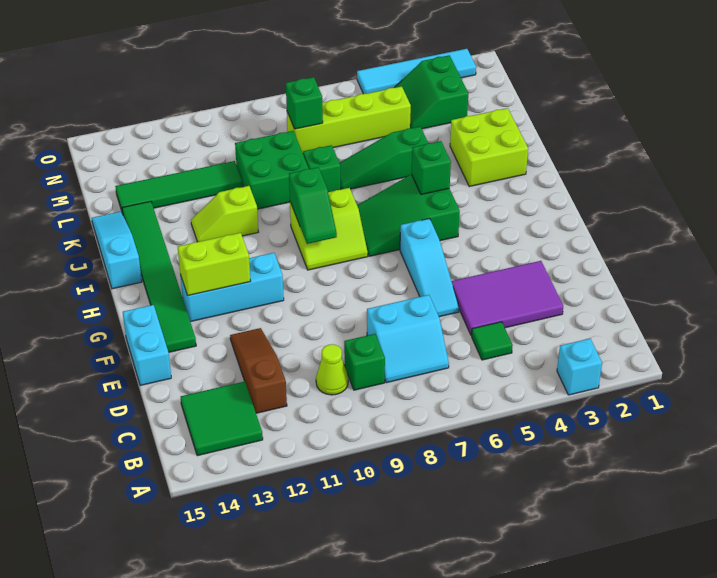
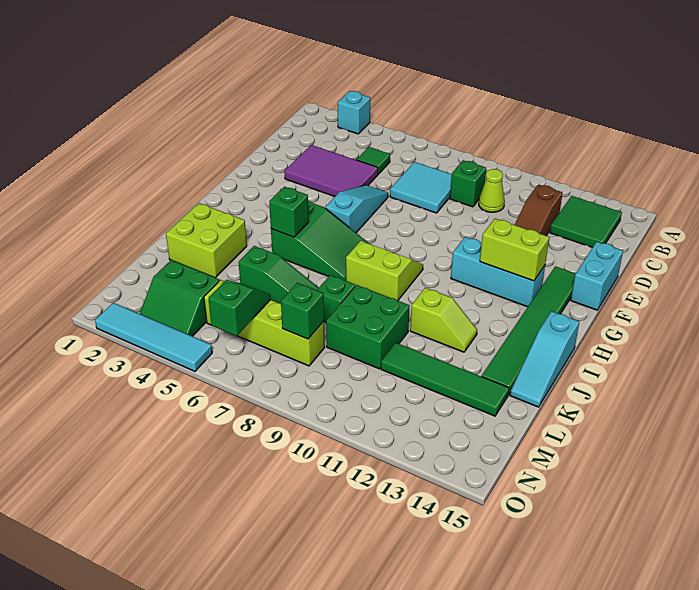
cyan 2x2 slope [367,295,449,383] -> cyan 2x2 tile [390,162,452,213]
green 1x2 slope [289,167,337,244] -> green 1x2 slope moved to [208,280,271,336]
green 2x2 slope [394,55,468,129] -> green 2x2 slope turned to [140,260,219,336]

